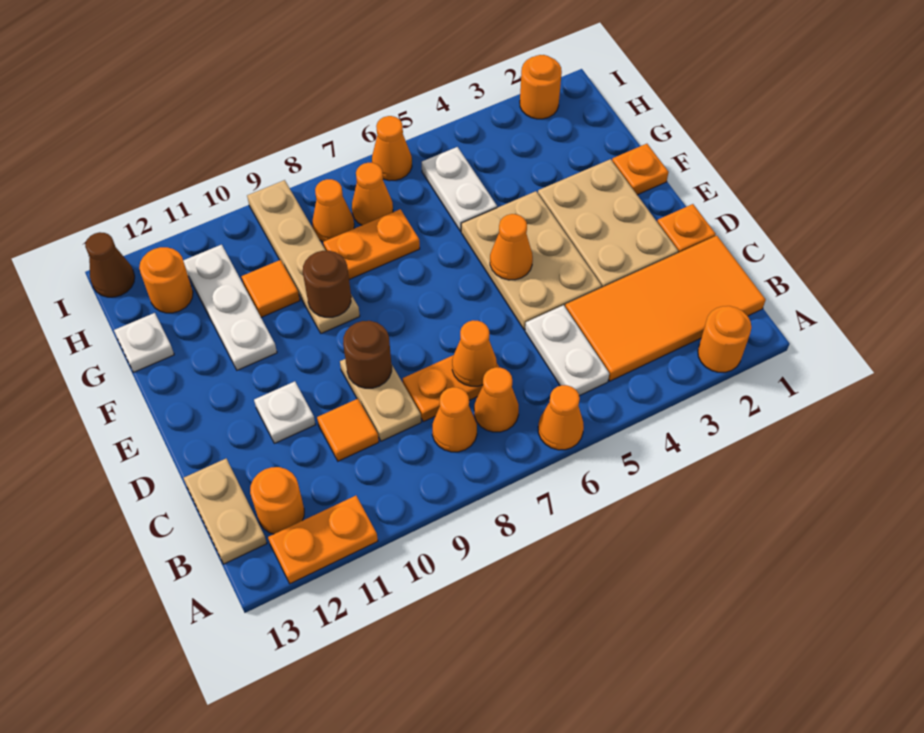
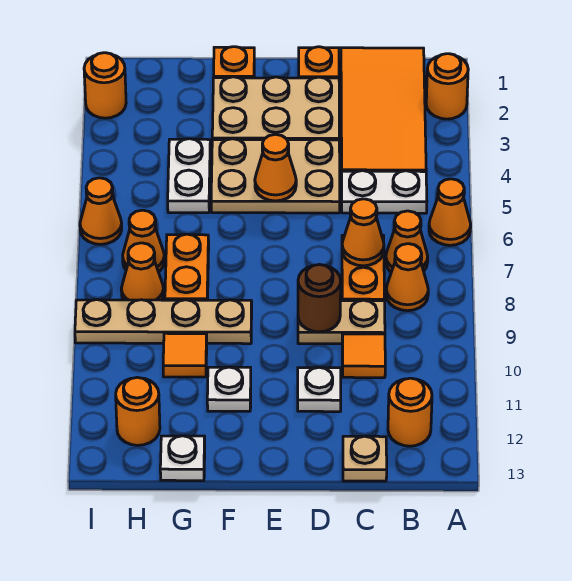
orange 1x2 plate [268,496,378,584] -> none
tan 1x2 plate [184,459,267,564] -> tan 1x1 plate [343,436,387,481]
brown 1x1 round brick [303,251,351,317] -> none
white 1x3 plate [183,245,277,370] -> white 1x1 plate [207,367,251,411]
white 1x2 plate [422,147,497,231] -> white 1x2 plate turned to [168,139,210,213]
brown 1x1 cone [85,232,135,297] -> none

